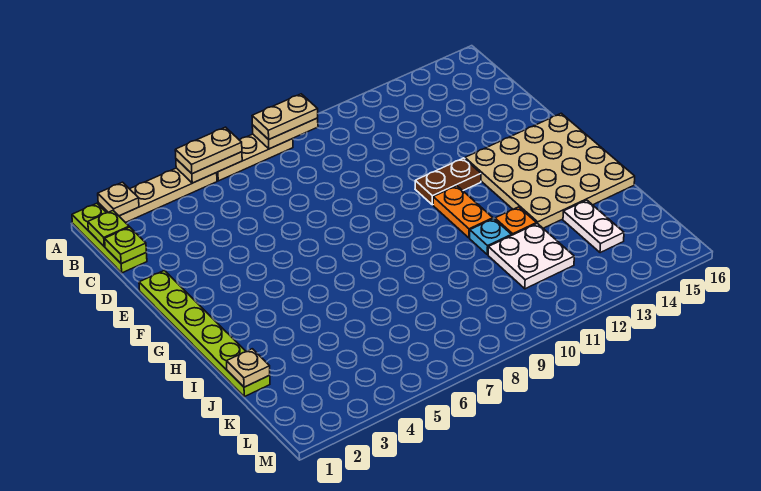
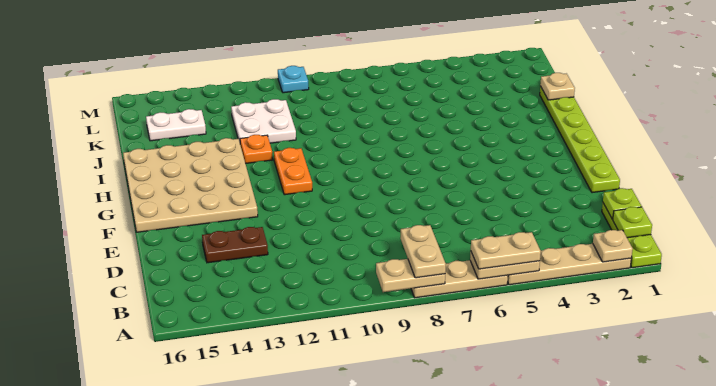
tan 1x2 plate [252,94,318,139] -> tan 1x2 plate turned to [400,225,446,278]
brown 1x2 plate [415,158,481,205] -> brown 1x2 plate moved to [202,227,268,263]
cyan 1x1 plate [470,219,511,255] -> cyan 1x1 plate moved to [278,66,309,93]
white 1x2 plate [563,200,624,253] -> white 1x2 plate turned to [146,109,206,141]

